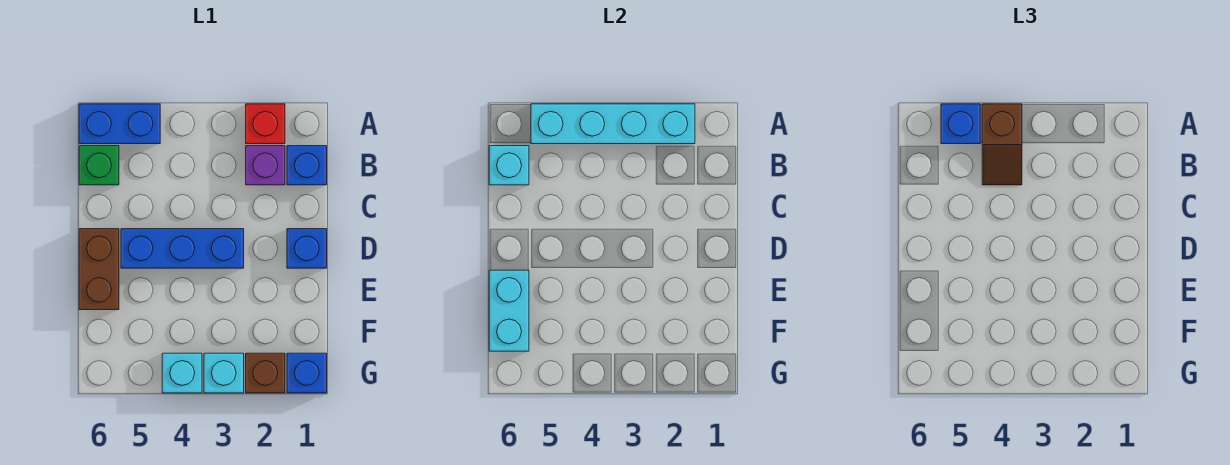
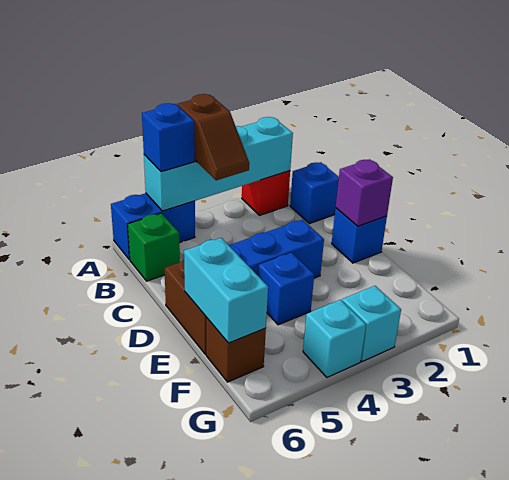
purple 1x1 brick [246,146,285,185] -> purple 1x1 brick moved to [336,159,393,226]
cyan 1x1 brick [489,146,529,185] -> none
blue 1x1 brick [287,353,327,393] -> blue 1x1 brick moved to [258,253,314,325]
brown 1x1 brick [246,353,285,393] -> brown 1x1 brick moved to [206,318,266,382]

